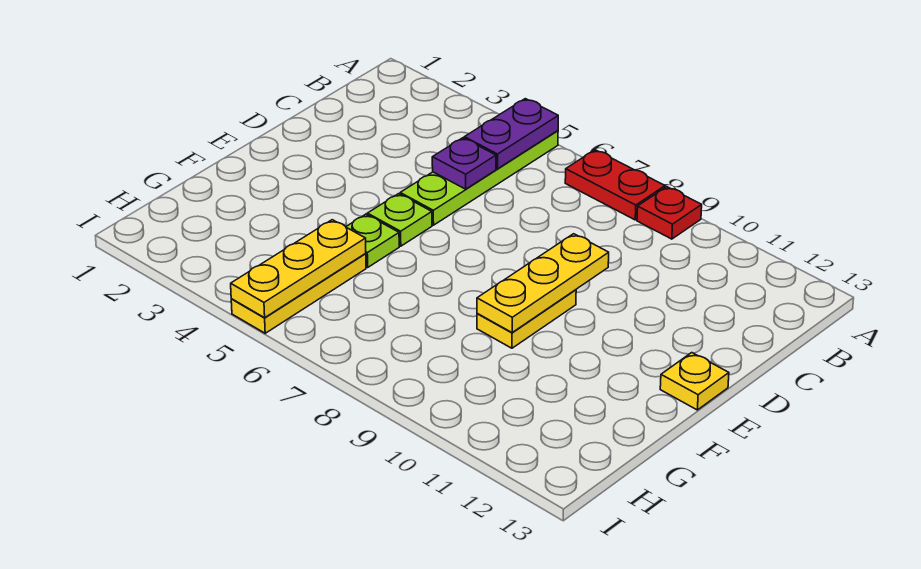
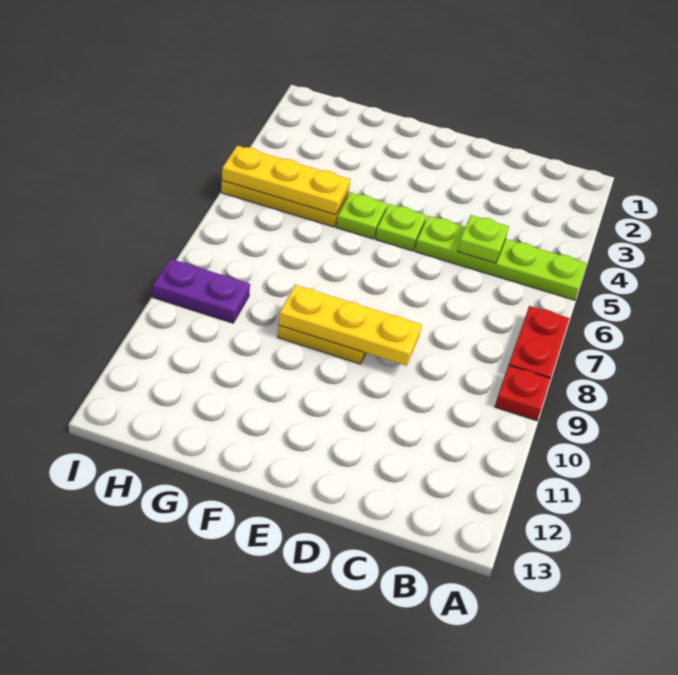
purple 1x2 plate [464,99,558,169] -> purple 1x2 plate moved to [153,259,250,323]
purple 1x1 plate [432,138,496,189] -> lime 1x1 plate [458,215,509,263]
yellow 1x1 plate [660,353,729,410] -> none

